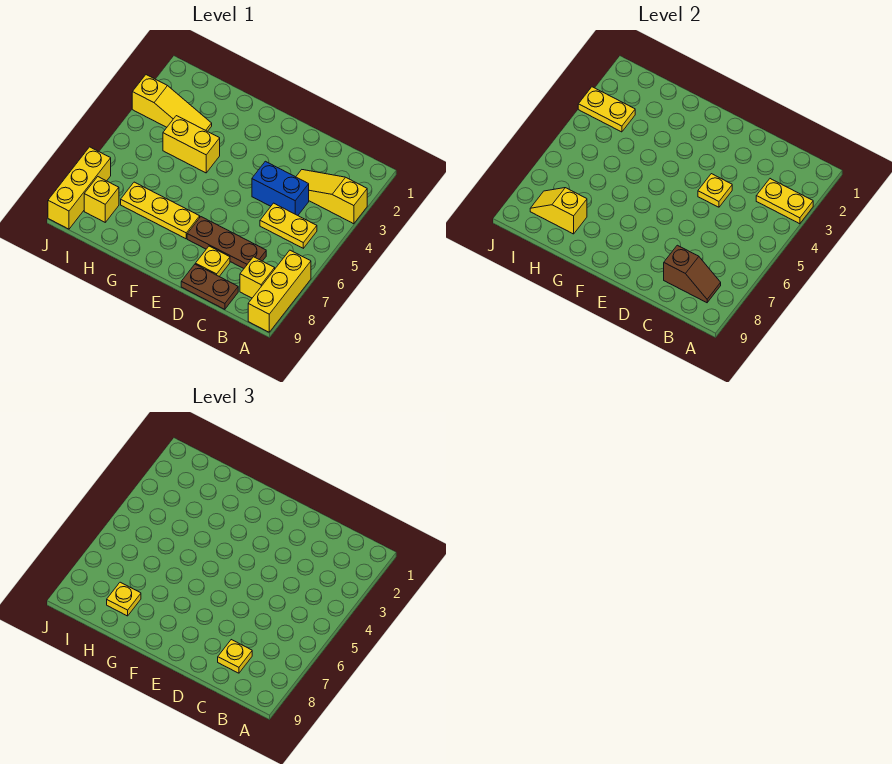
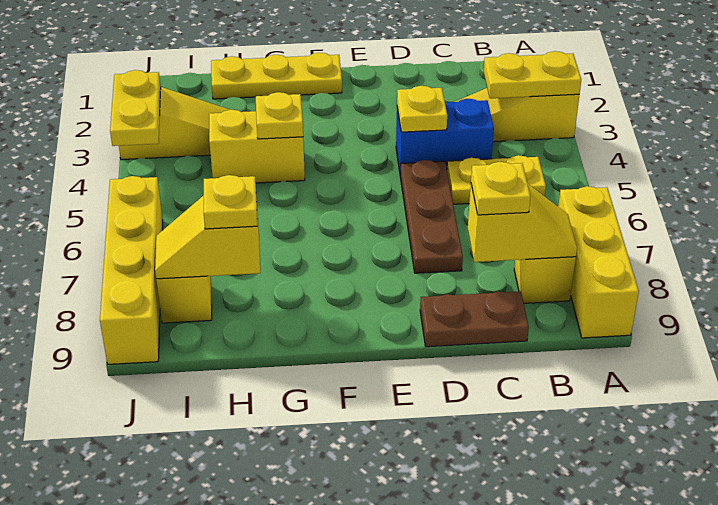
brown 1x2 slope [664,245,721,303] -> yellow 1x2 slope [468,184,577,262]
brown 1x3 plate [187,217,266,268] -> brown 1x3 plate turned to [400,160,463,273]
yellow 1x1 plate [196,246,230,276] -> yellow 1x1 plate moved to [256,92,303,139]
yellow 1x3 plate [121,182,200,239] -> yellow 1x3 plate moved to [211,53,342,99]
yellow 1x2 plate [578,87,635,132] -> yellow 1x2 plate turned to [110,70,161,146]
yellow 1x3 brick [48,147,111,229] -> yellow 1x4 brick [100,176,163,364]

